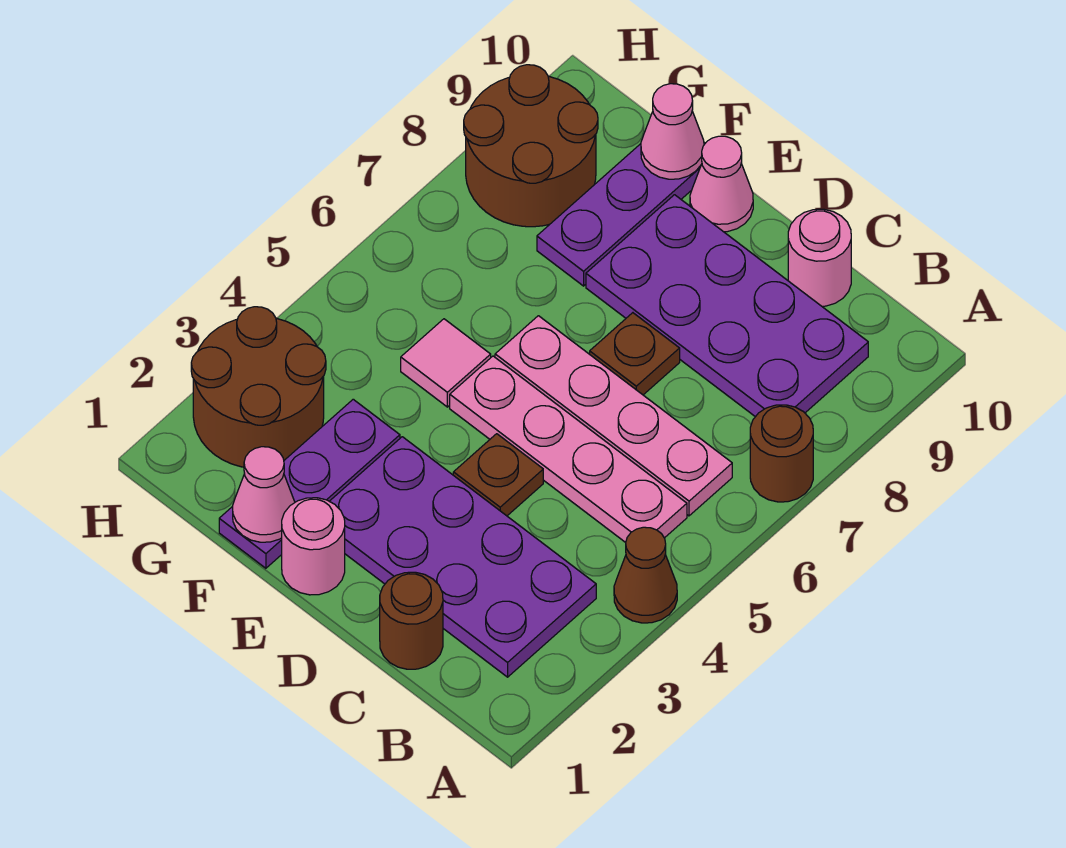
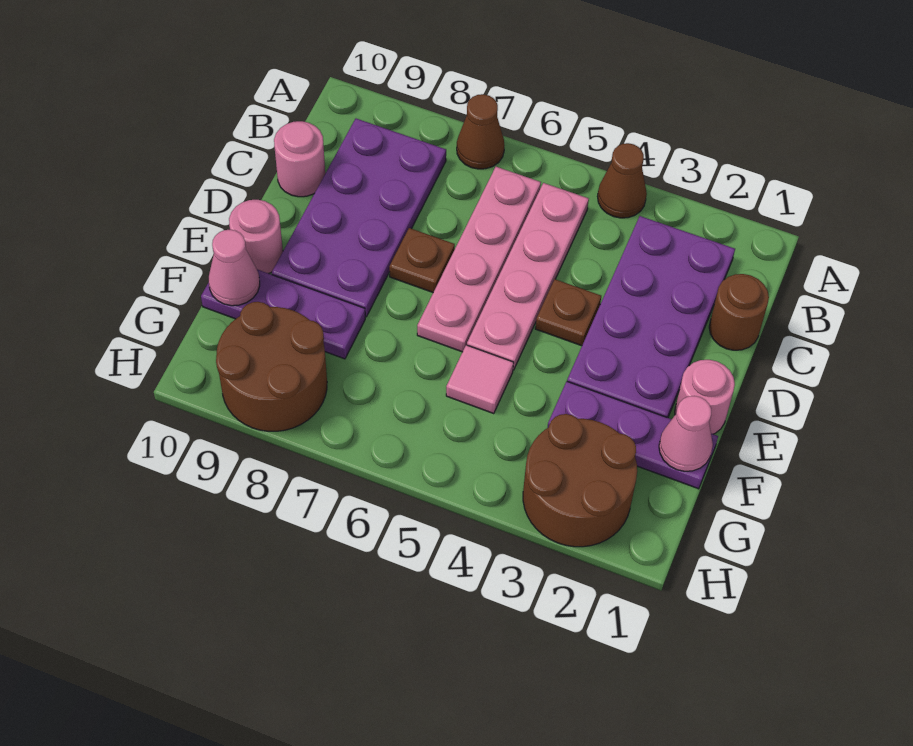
brown 1x1 round brick [750,405,813,502] -> brown 1x1 cone [457,94,505,169]
pink 1x1 cone [690,136,753,232] -> pink 1x1 round brick [229,200,283,273]

